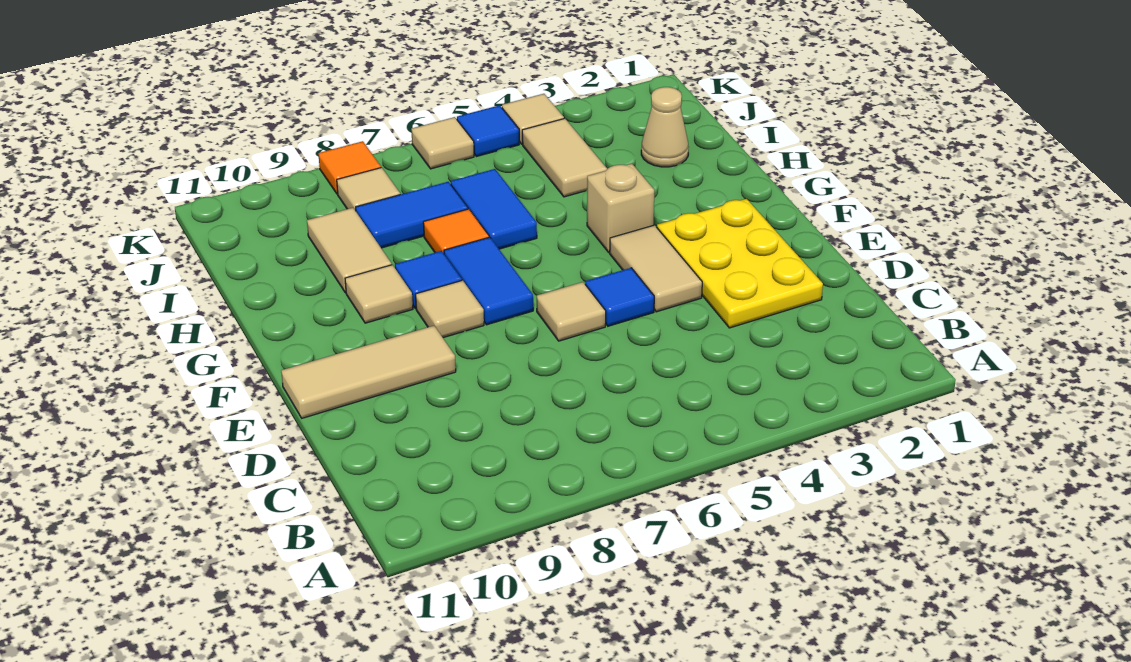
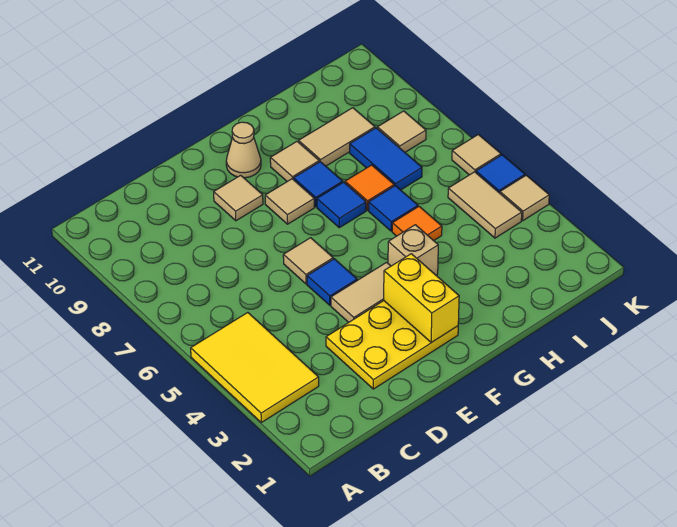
none -> yellow 2x3 tile [191,313,319,422]
tan 1x3 tile [281,326,456,418] -> tan 1x1 tile [214,175,263,221]
none -> yellow 1x2 brick [384,254,459,342]
blue 1x2 tile [444,237,533,325] -> blue 1x1 tile [317,182,366,228]
blue 1x2 tile [451,169,537,249] -> blue 1x1 tile [369,186,418,231]
tan 1x1 cone [641,87,689,167] -> tan 1x1 cone moved to [226,122,261,178]
tan 1x2 tile [522,119,607,197] -> tan 1x2 tile turned to [448,172,522,238]
orange 1x1 tile [318,141,381,194] -> orange 1x1 tile moved to [392,207,442,241]

